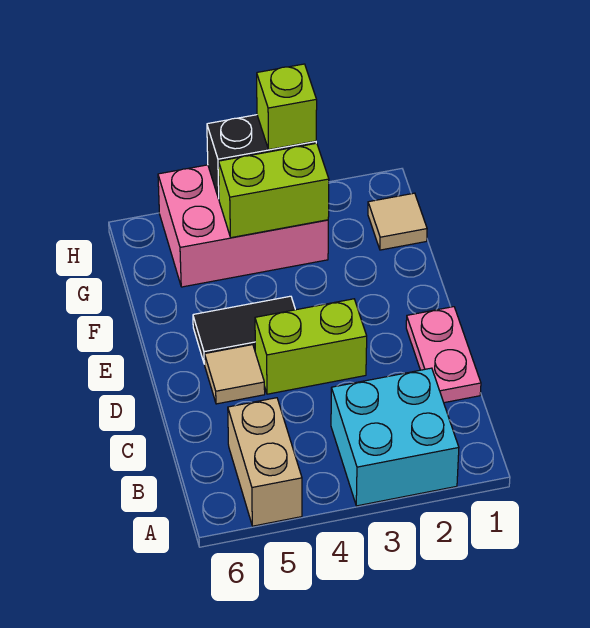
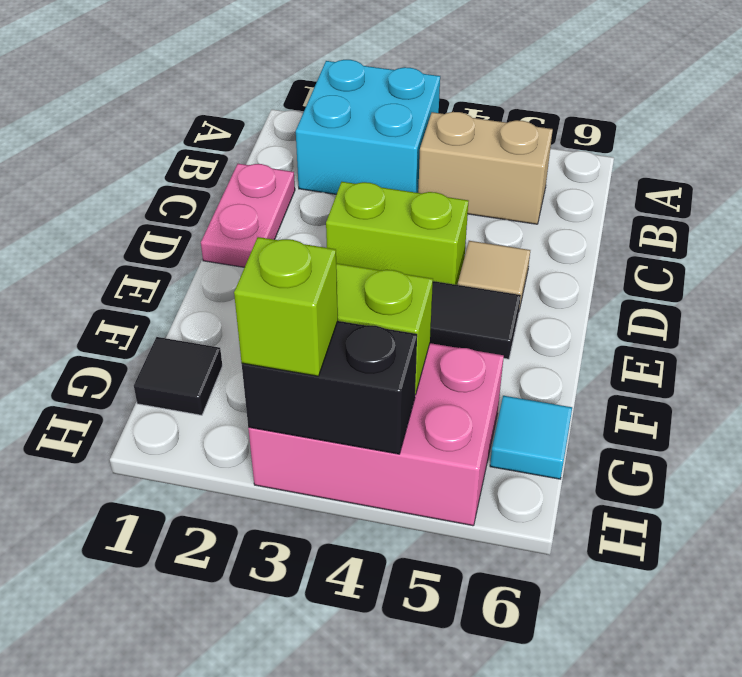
tan 1x2 brick [228,398,302,526] -> tan 1x2 brick turned to [418,112,553,224]
tan 1x1 tile [368,193,427,250] -> black 1x1 tile [134,337,222,415]
none -> cyan 1x1 tile [490,396,572,479]

